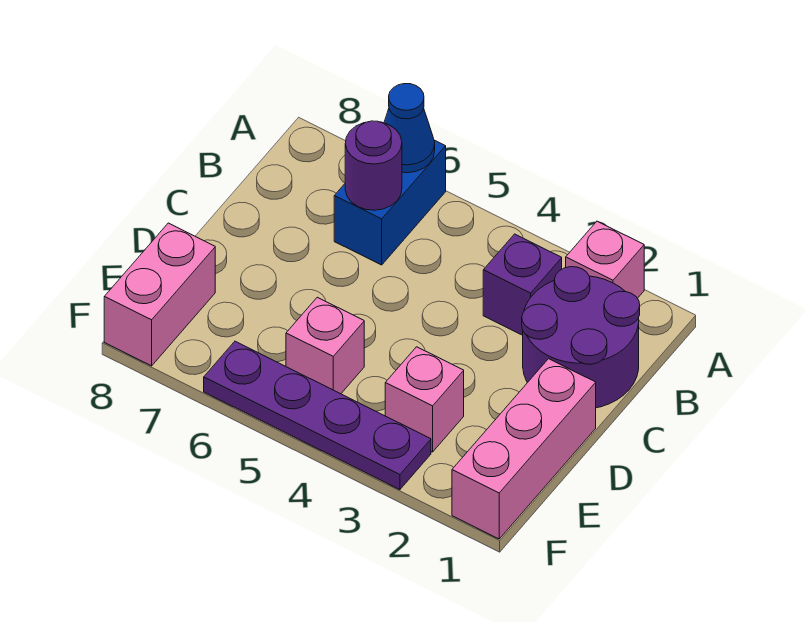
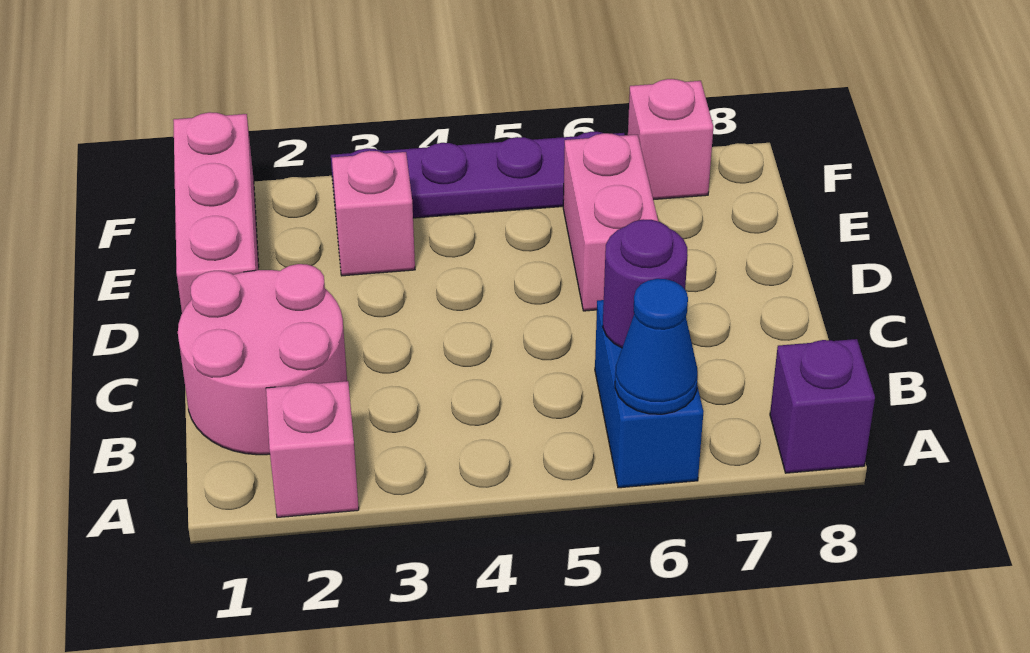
purple 2x2 round brick [522,267,640,408] -> pink 2x2 round brick [178,264,347,455]
purple 1x1 brick [483,234,562,335] -> purple 1x1 brick moved to [770,339,875,473]
pink 1x1 brick [286,297,364,394] -> pink 1x1 brick moved to [628,79,713,200]
pink 1x2 brick [104,223,215,366] -> pink 1x2 brick moved to [563,133,658,311]

